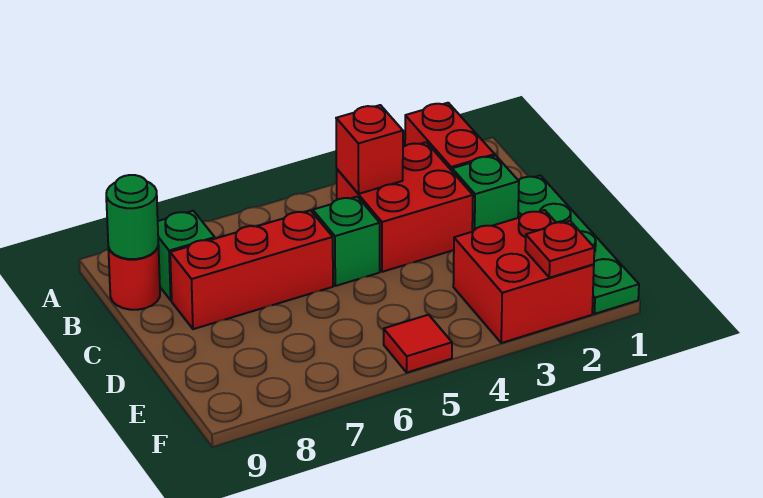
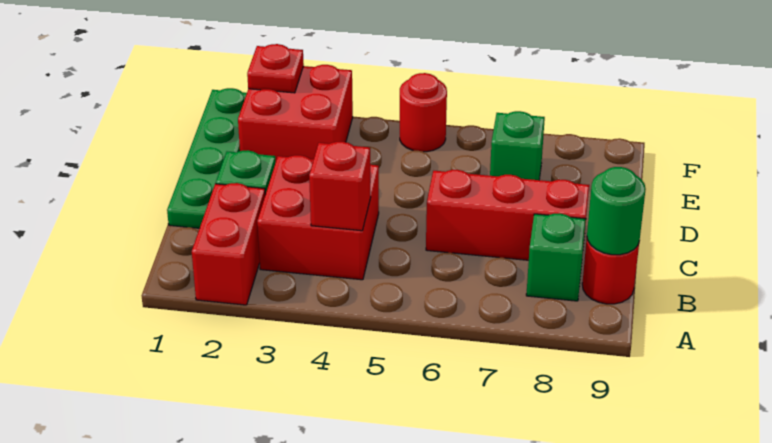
green 1x1 brick [313,197,380,286] -> green 1x1 brick moved to [490,111,545,180]
red 1x1 tile [384,315,452,372] -> red 1x1 round brick [400,73,447,152]

